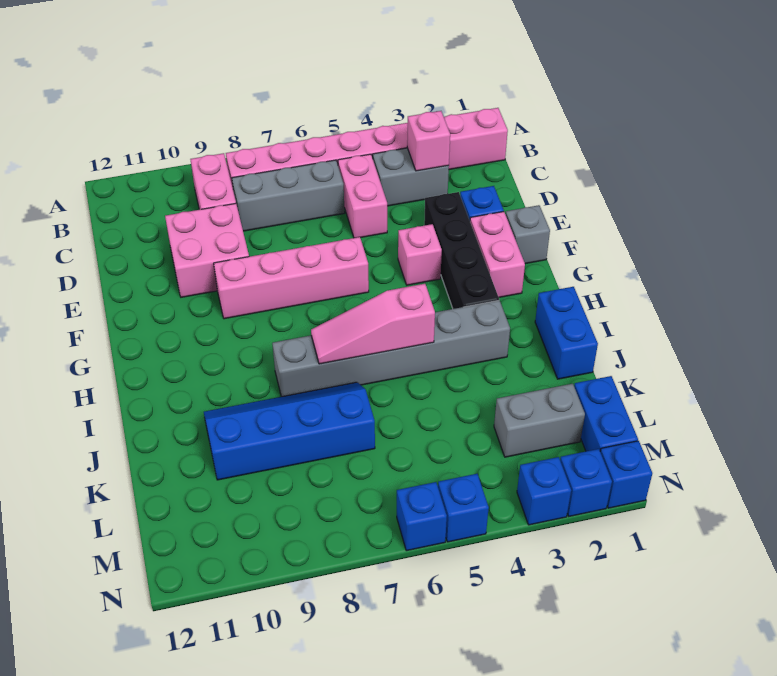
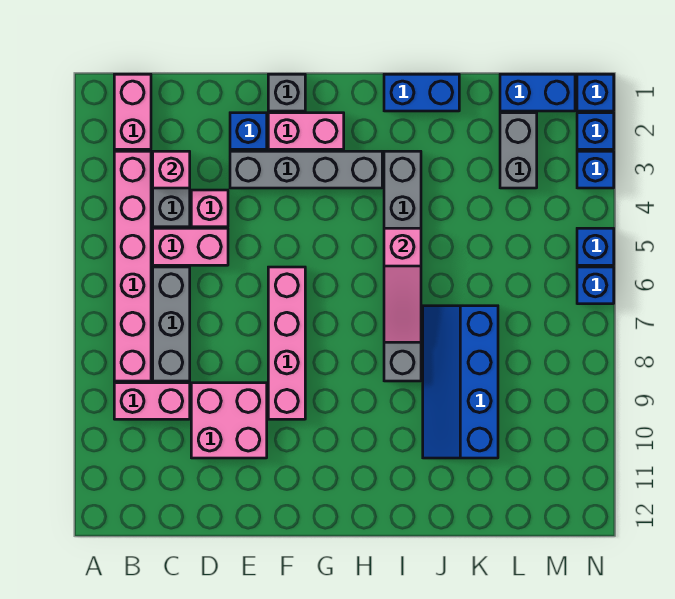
black 1x4 brick [424,192,499,309] -> grey 1x4 brick [230,151,382,188]
pink 1x1 brick [398,224,442,285] -> pink 1x1 brick moved to [191,190,228,227]

